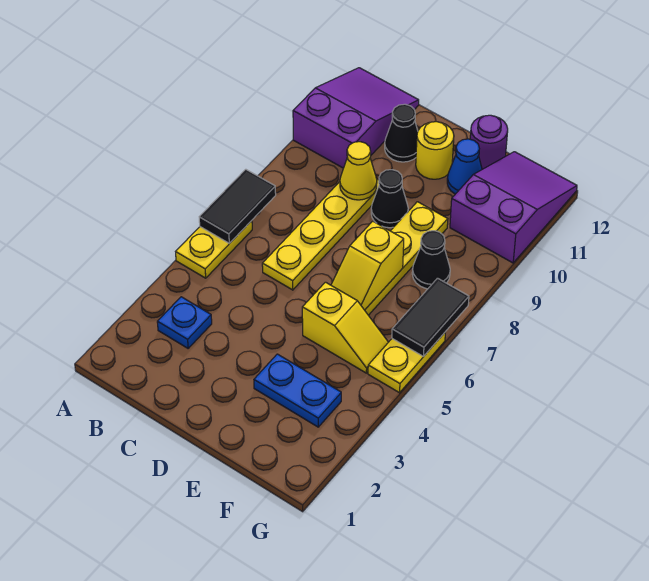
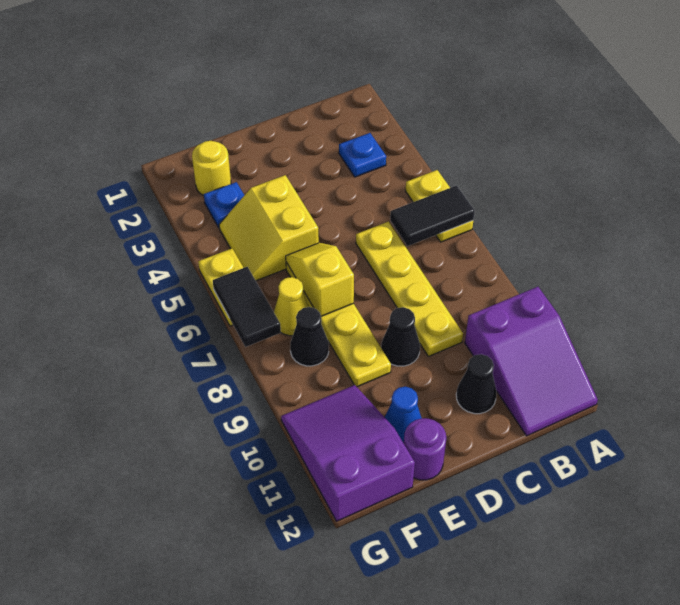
black 1x2 tile [199,169,276,243] -> black 1x2 tile turned to [390,186,475,246]
yellow 1x1 cone [340,142,377,200] -> yellow 1x1 cone moved to [274,277,309,336]
yellow 1x1 round brick [416,122,454,179] -> yellow 1x1 round brick moved to [192,141,231,195]
blue 1x2 plate [254,354,341,427] -> blue 1x1 plate [204,182,244,228]
yellow 1x2 slope [302,282,388,373] -> yellow 2x2 slope [219,175,319,281]
purple 2x3 slope [450,152,577,263] -> purple 2x3 slope turned to [281,385,415,521]

